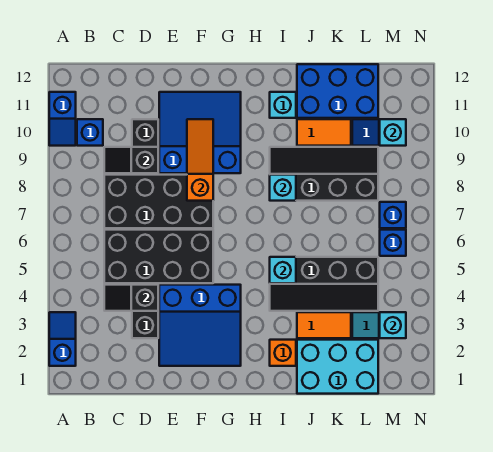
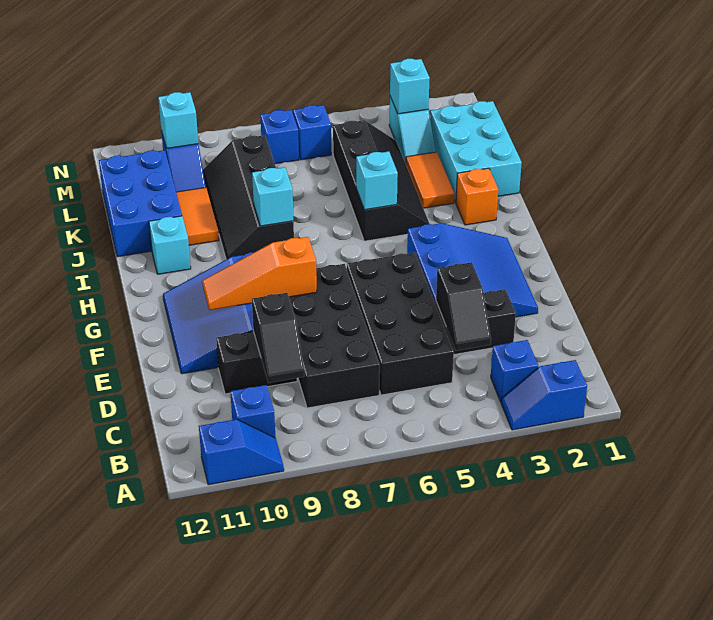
none -> blue 1x1 brick [491,340,538,402]

